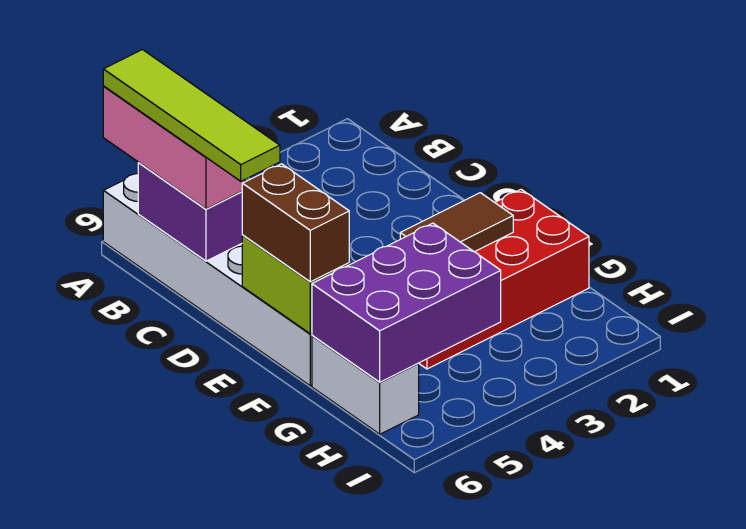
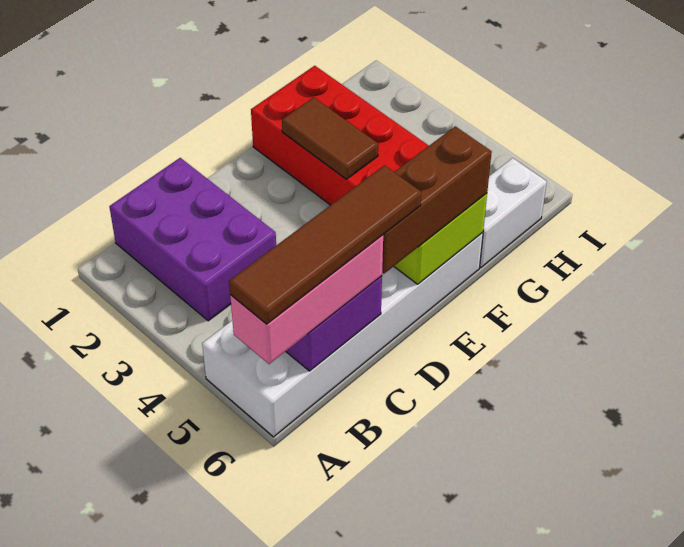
lime 1x4 tile [103,50,280,181] -> brown 1x4 tile [229,165,421,324]
brown 1x2 brick [242,164,349,282] -> brown 1x3 brick [382,126,492,274]
purple 2x3 brick [312,223,501,382] -> purple 2x3 brick moved to [109,158,276,321]

